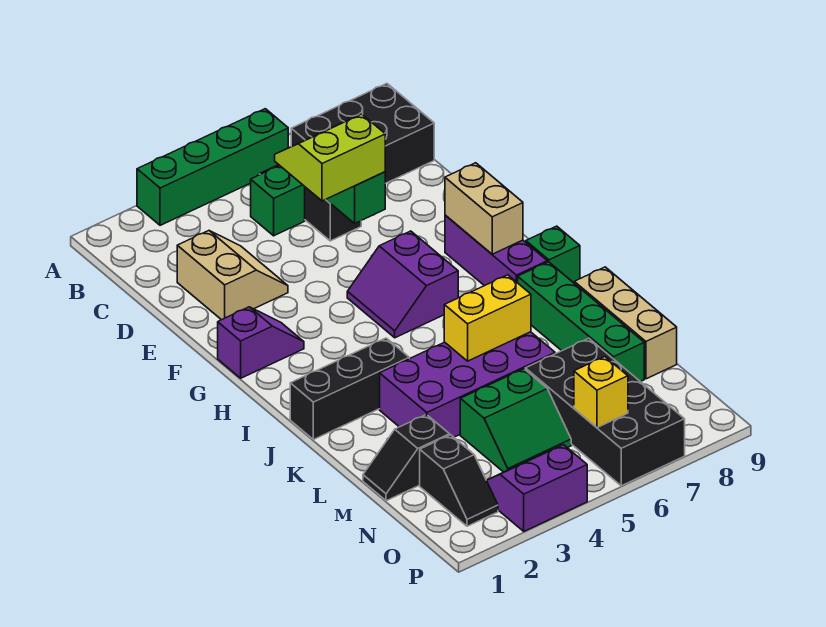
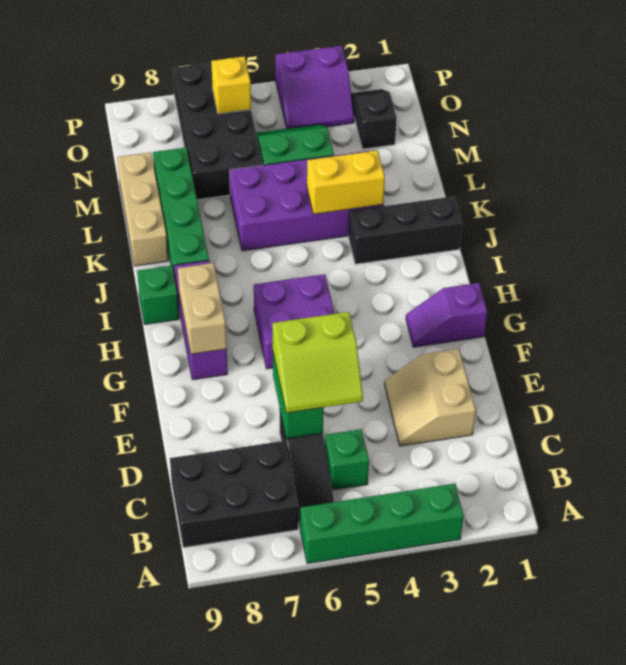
purple 2x2 slope [347,231,458,338] -> purple 2x2 brick [254,274,335,369]
yellow 1x2 brick [444,275,531,361] -> yellow 1x2 brick moved to [307,150,385,214]
black 1x2 slope [363,414,450,501] -> none

